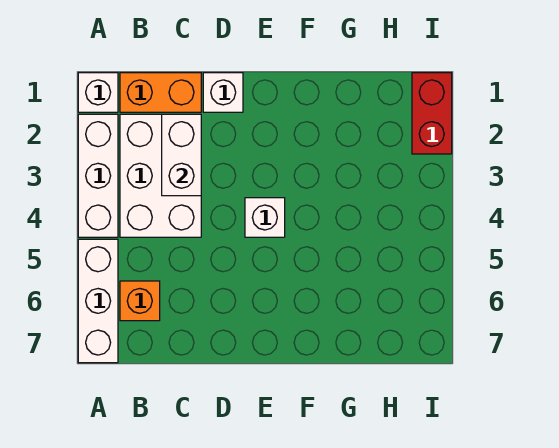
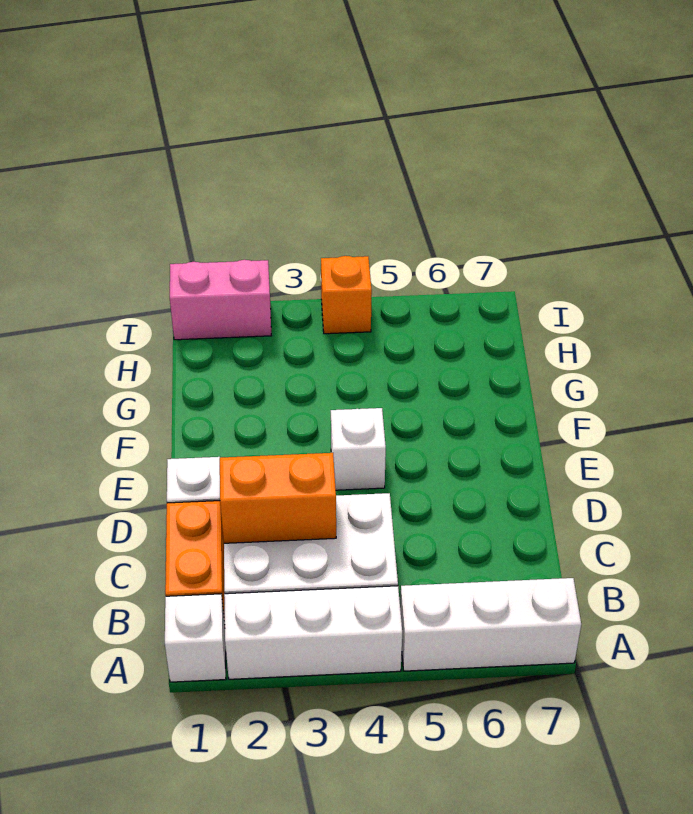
orange 1x1 brick [120,281,160,321] -> orange 1x1 brick moved to [321,256,372,334]
white 1x2 brick [162,114,201,196] -> orange 1x2 brick [220,453,336,543]
red 1x2 brick [412,73,452,154] -> pink 1x2 brick [170,260,271,340]

